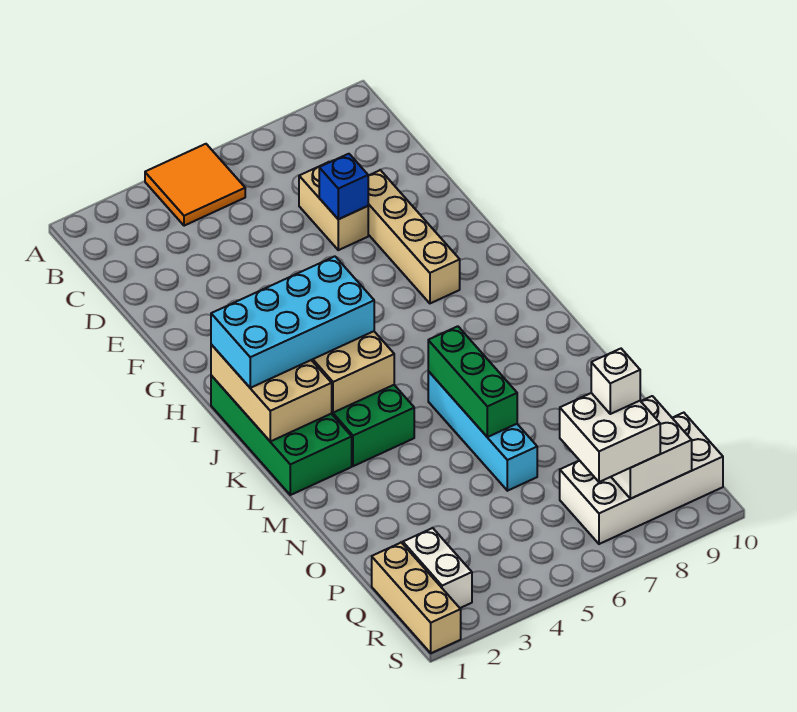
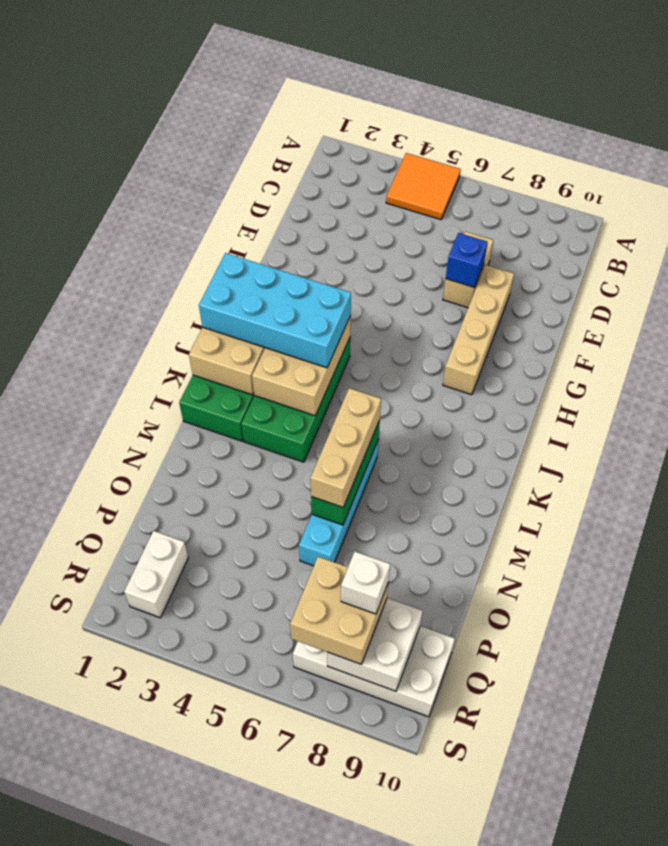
tan 1x3 brick [372,543,461,653] -> tan 1x3 brick moved to [310,388,381,507]
white 2x2 brick [560,393,660,482] -> tan 2x2 brick [290,557,389,664]

